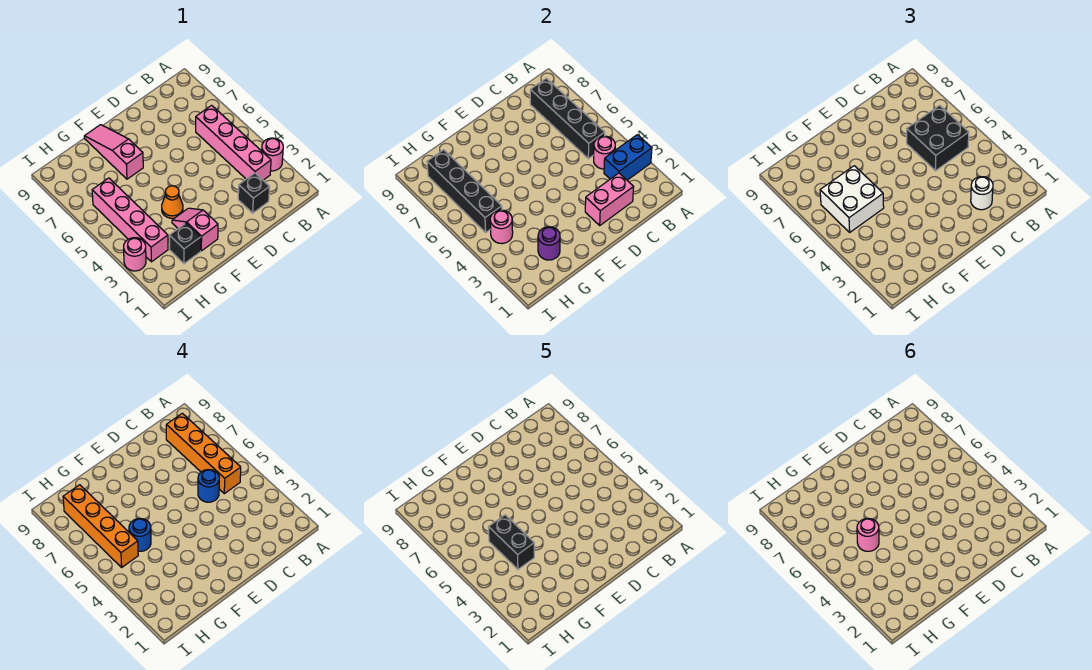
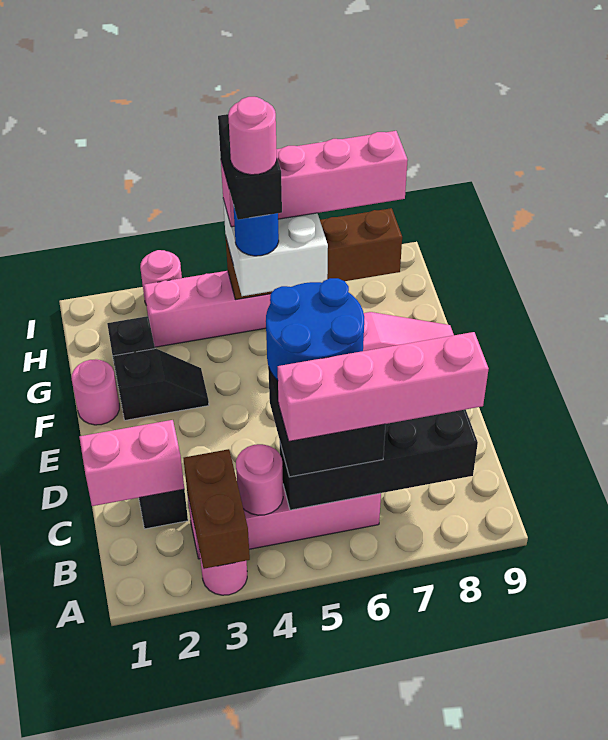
blue 1x2 brick [604,135,652,180] -> brown 1x2 brick [183,449,250,569]
orange 1x4 brick [166,413,241,494] -> pink 1x4 brick [278,332,489,441]
pink 1x2 brick [585,173,634,225] -> pink 1x2 brick turned to [79,420,184,506]
white 1x1 round brick [971,177,993,210] -> none
blue 1x1 round brick [198,470,219,502] -> blue 2x2 round brick [266,278,364,380]
pink 1x2 slope [172,208,218,251] -> black 1x2 slope [113,349,209,420]
orange 1x1 cone [162,186,183,218] -> none
purple 1x1 round brick [538,227,560,260] -> none
black 1x2 brick [489,515,534,569] -> black 1x2 brick turned to [218,114,282,220]
pink 1x1 round brick [490,210,513,244] -> pink 1x1 round brick moved to [72,359,119,425]
black 1x4 brick [427,150,502,232] -> brown 1x4 brick [226,208,402,300]
orange 1x4 brick [63,485,138,567] -> pink 1x4 brick [221,131,408,227]

